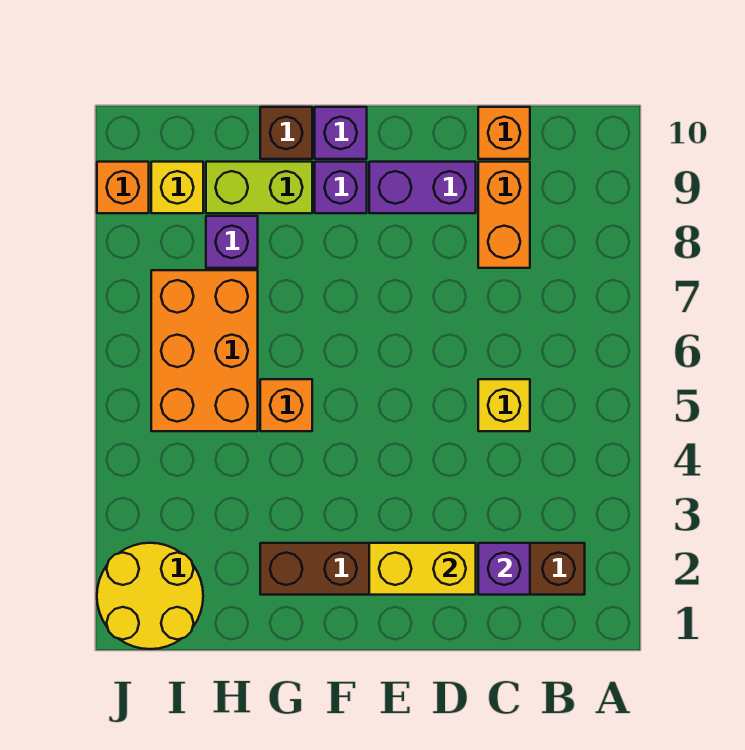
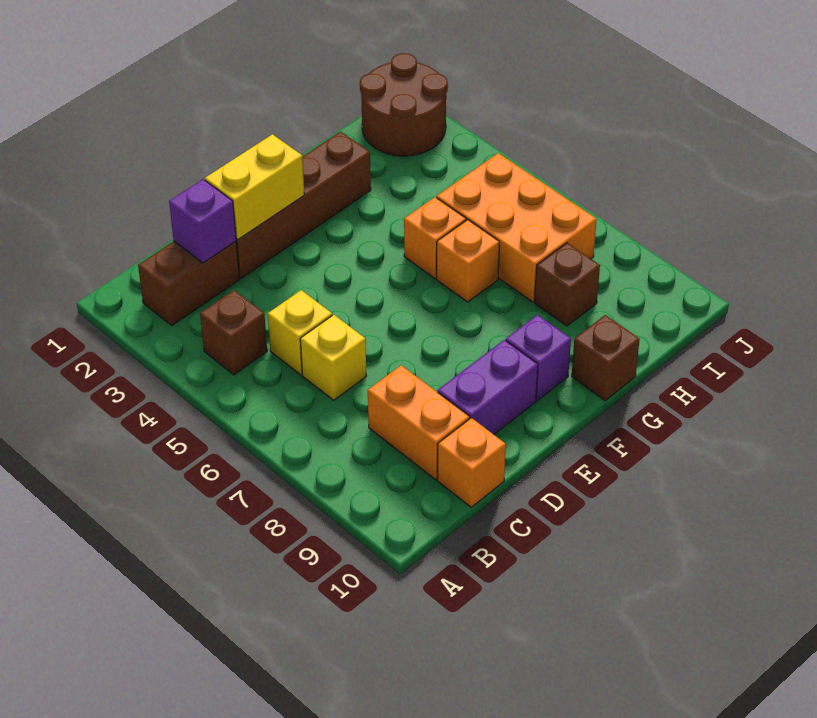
none -> brown 1x1 brick [200,290,267,375]
purple 1x1 brick [315,107,367,159] -> none
lime 1x2 brick [206,162,312,213] -> none
purple 1x1 brick [206,216,258,268] -> brown 1x1 brick [535,243,600,326]
yellow 2x2 round brick [97,543,203,649] -> brown 2x2 round brick [360,53,448,156]
yellow 1x1 brick [151,162,203,213] -> yellow 1x1 brick moved to [300,315,366,400]
orange 1x1 brick [97,162,149,213] -> orange 1x1 brick moved to [437,220,499,302]

